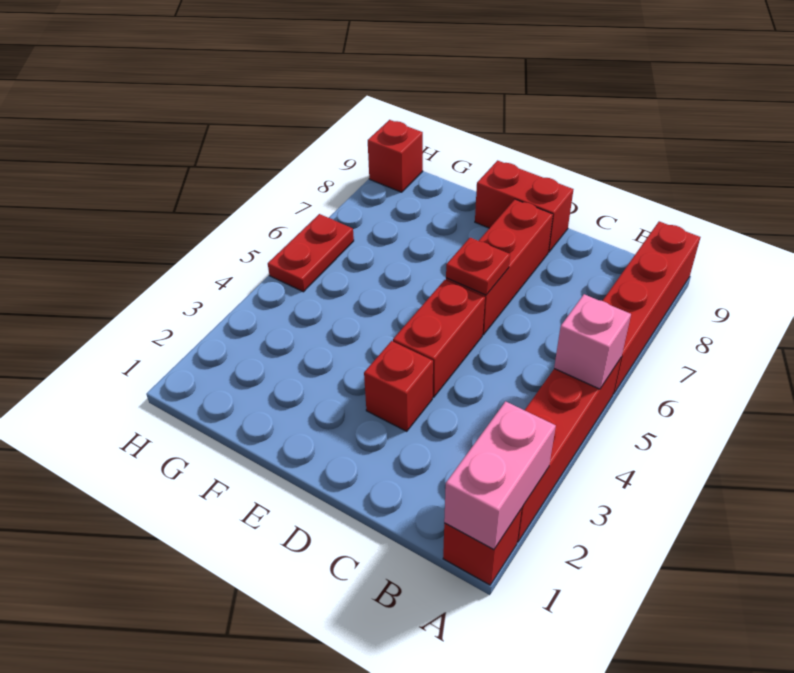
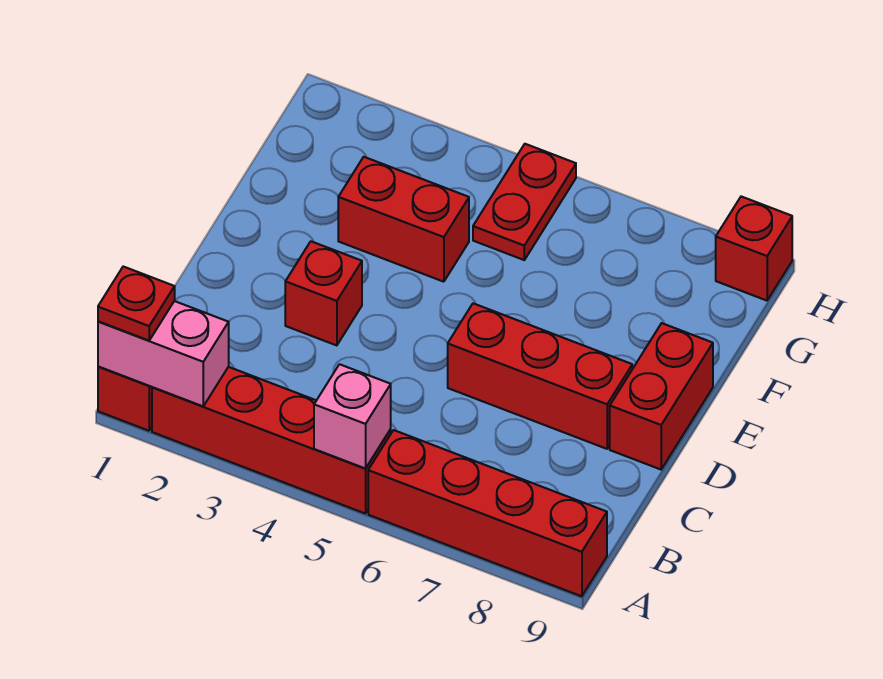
red 1x2 brick [393,280,485,397] -> red 1x2 brick moved to [338,157,469,282]
red 1x1 plate [446,238,510,295] -> red 1x1 plate moved to [98,267,175,341]
red 1x2 plate [268,214,354,292] -> red 1x2 plate turned to [473,144,576,260]

